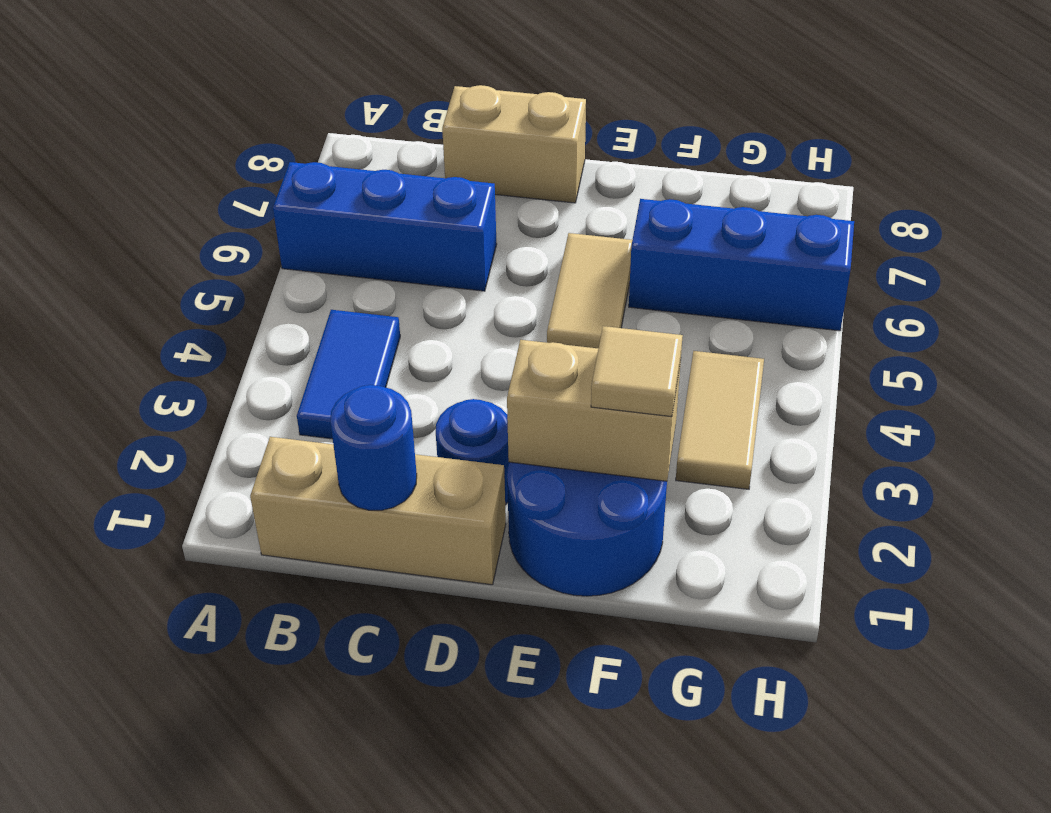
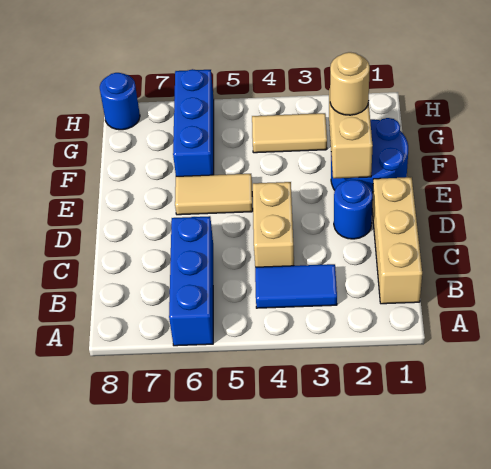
blue 1x1 round brick [330,385,417,510] -> blue 1x1 round brick moved to [100,73,140,130]
tan 1x2 brick [442,85,586,203] -> tan 1x2 brick moved to [253,182,294,267]
tan 1x1 tile [591,326,683,417] -> tan 1x1 round brick [330,52,370,115]

